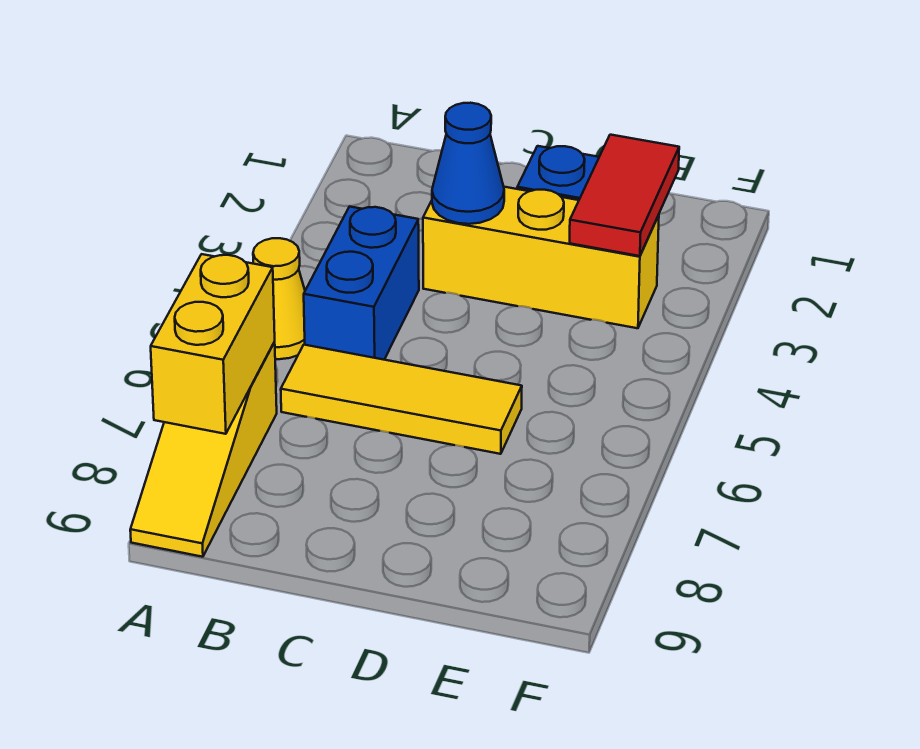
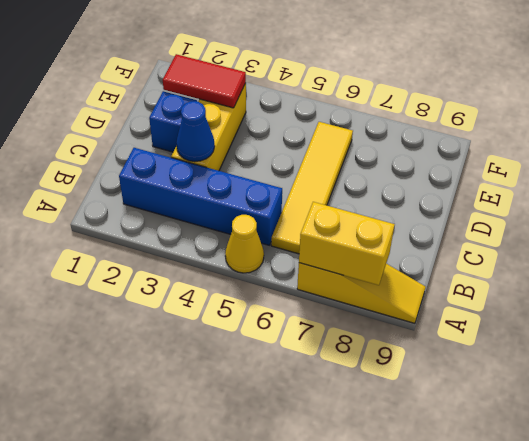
blue 1x2 brick [304,207,419,360] -> blue 1x4 brick [119,148,282,245]
yellow 1x3 tile [281,345,522,454] -> yellow 1x4 tile [271,122,353,254]

